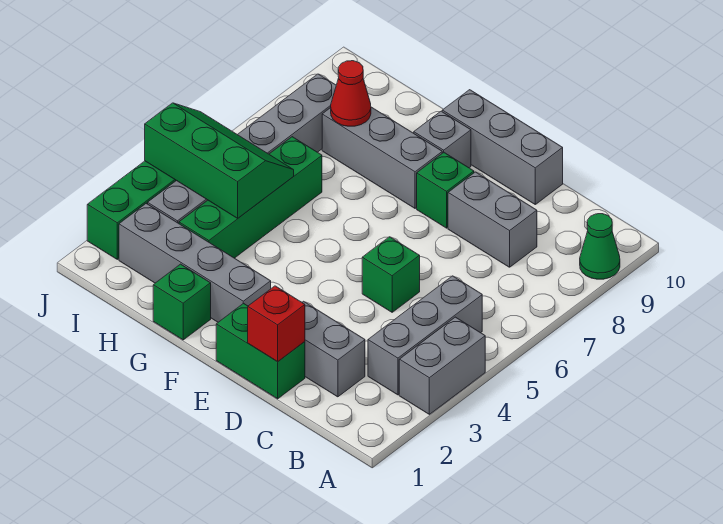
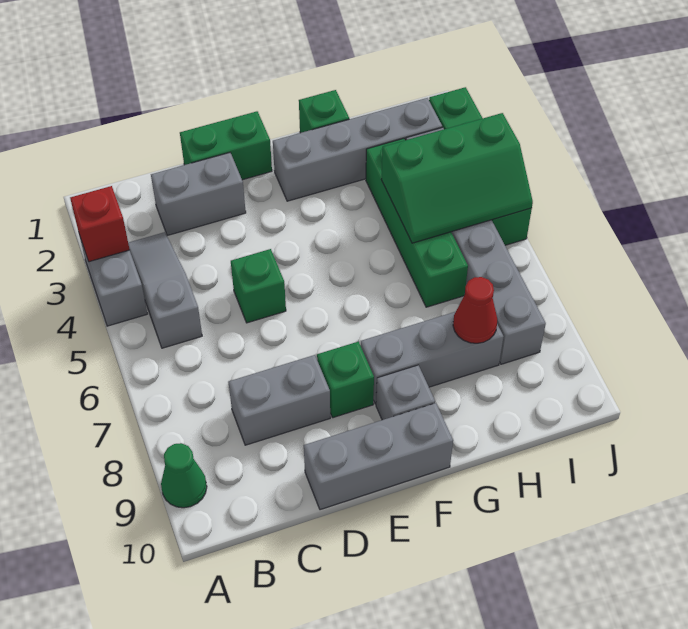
grey 1x3 brick [368,276,482,395] -> grey 1x3 slope [128,232,202,348]
red 1x1 brick [248,286,305,362] -> red 1x1 brick moved to [70,186,130,262]

